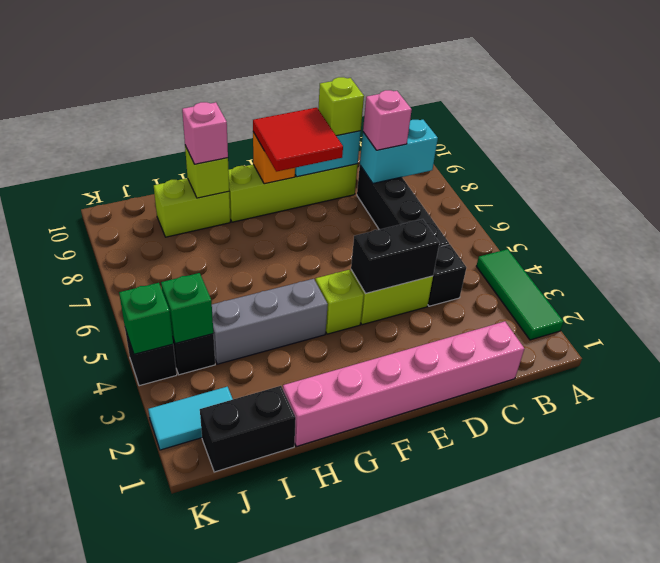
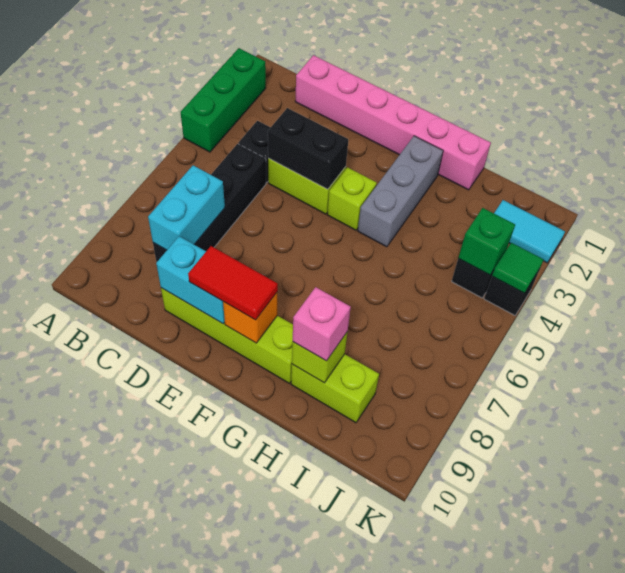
green 1x3 tile [476,249,564,340] -> green 1x3 brick [181,48,266,152]
cyan 1x2 brick [360,120,438,183] -> cyan 1x2 brick turned to [148,165,225,250]
pink 1x1 brick [363,90,412,150] -> none
lime 1x1 brick [318,77,364,136] -> none
red 2x2 tile [253,108,343,171] -> red 1x2 tile [188,246,278,320]
grey 1x3 brick [212,279,328,364] -> grey 1x3 brick turned to [358,136,443,247]
black 1x2 brick [200,386,296,472] -> none
green 1x1 brick [119,283,173,354] -> green 1x1 tile [492,243,544,293]

